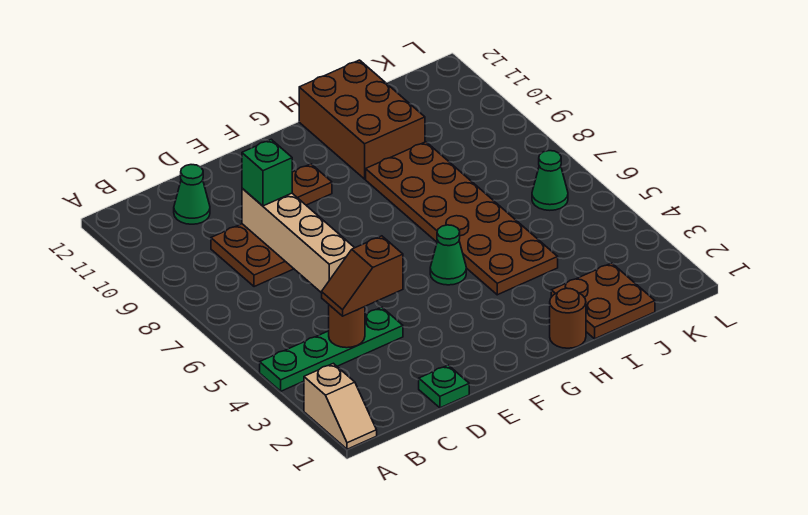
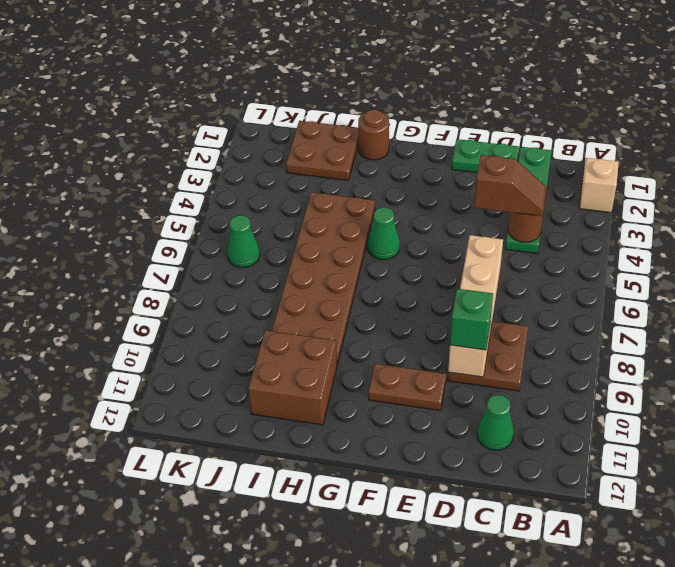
green 1x4 plate [260,307,403,391] -> green 1x4 plate turned to [505,147,551,254]
green 1x1 plate [419,365,469,408] -> green 1x2 plate [452,139,519,173]
brown 2x3 brick [299,60,425,179] -> brown 2x2 brick [248,330,337,425]

